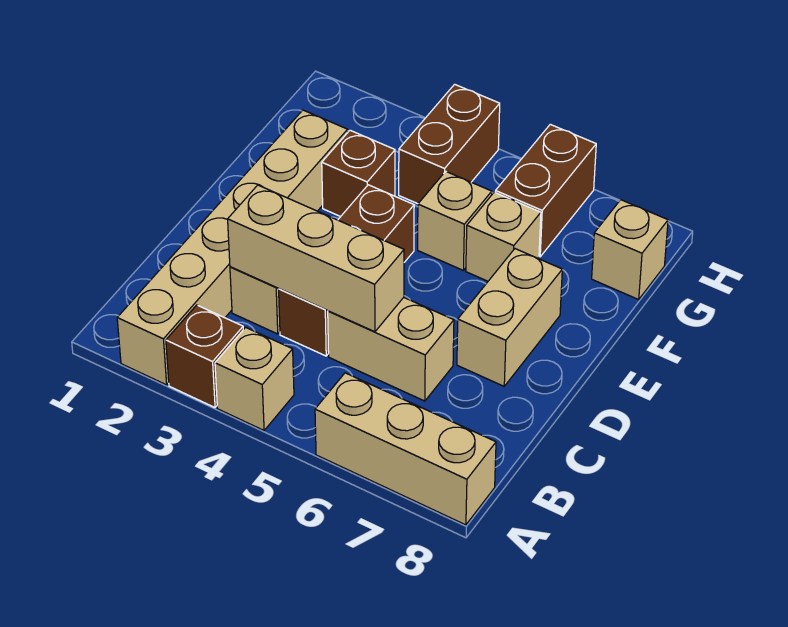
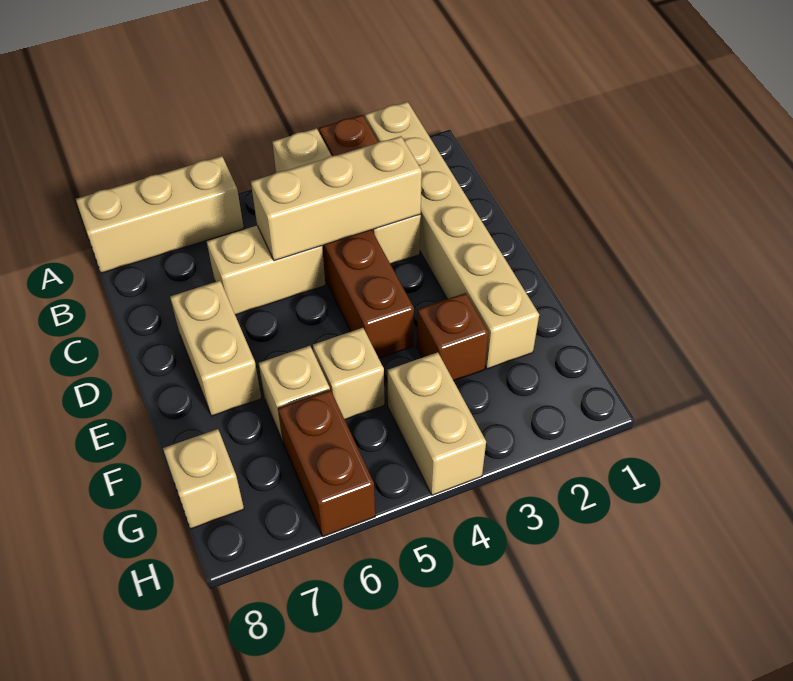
brown 1x2 brick [399,84,500,204] -> tan 1x2 brick [388,352,486,495]

